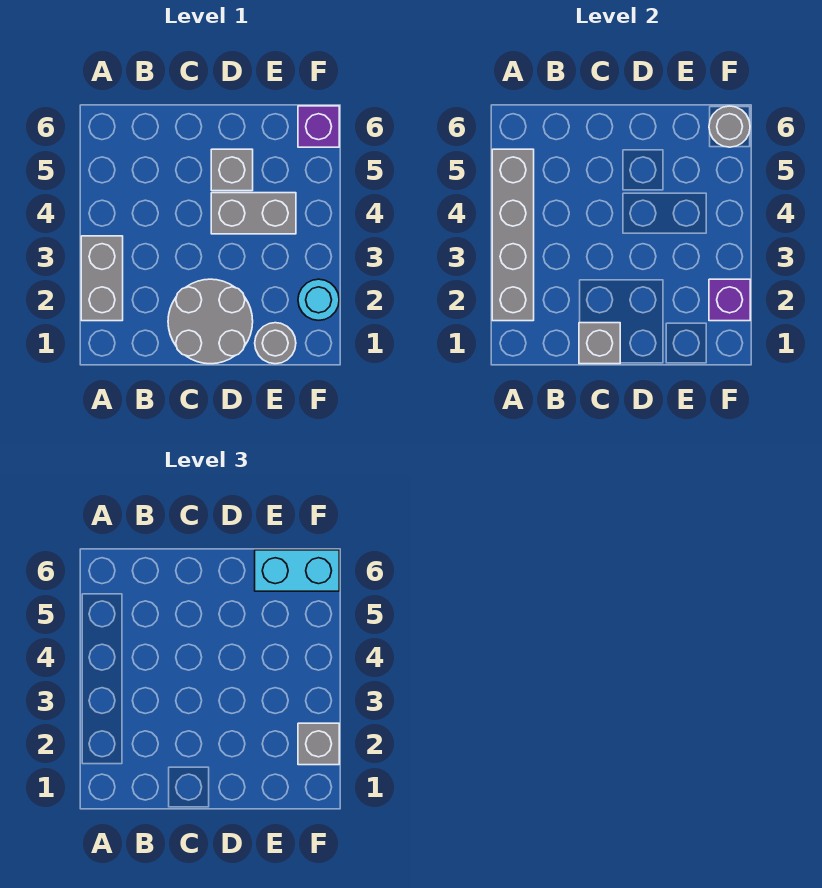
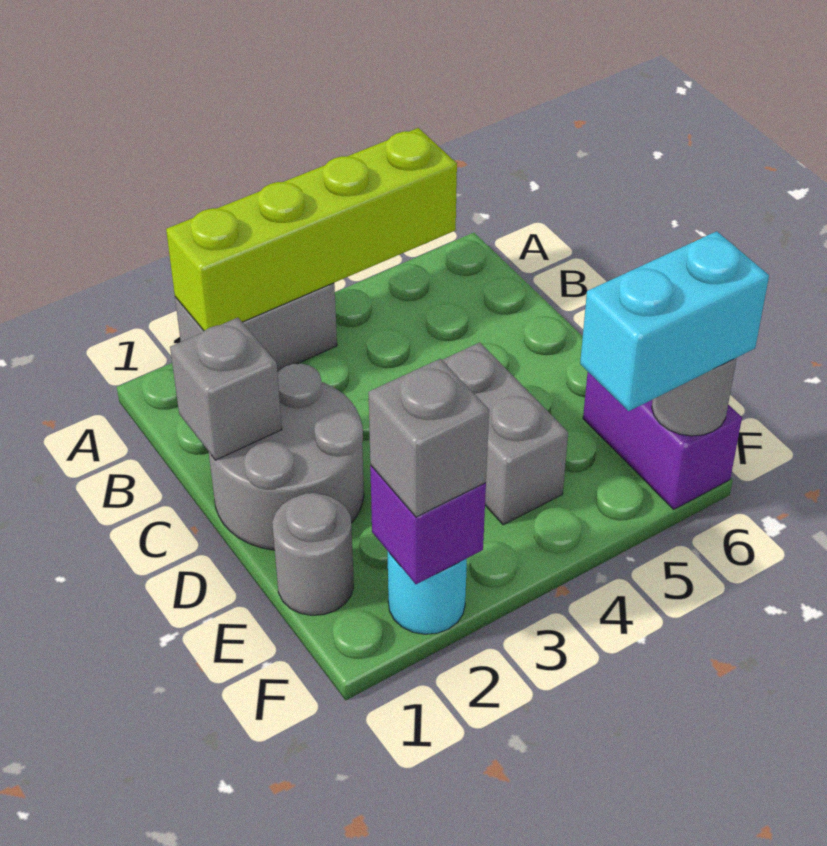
grey 1x4 brick [492,149,534,321] -> lime 1x4 brick [166,128,457,331]
grey 1x1 brick [211,149,253,191] -> none
cyan 1x2 brick [255,550,339,591] -> cyan 1x2 brick turned to [580,231,769,411]
purple 1x1 brick [298,106,339,147] -> purple 1x2 brick [583,372,742,509]

